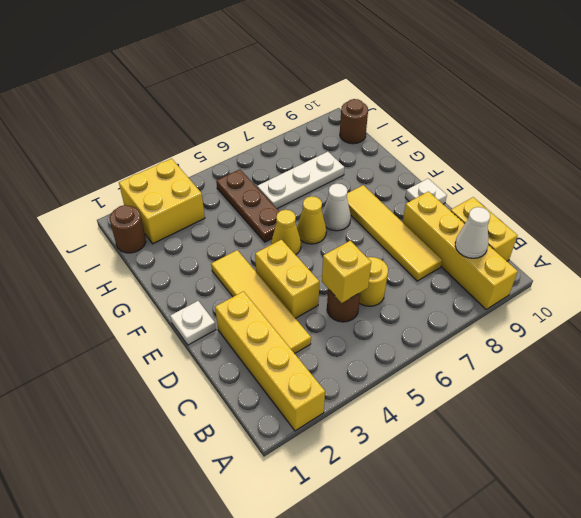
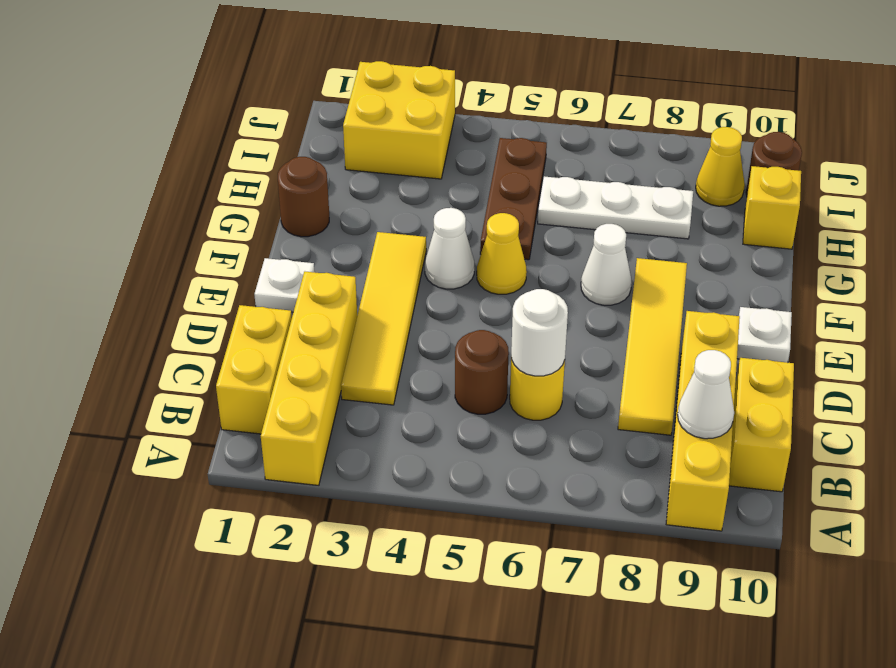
yellow 1x1 brick [322,241,371,303] -> yellow 1x1 brick moved to [743,166,801,249]
none -> white 1x1 round brick [511,289,568,376]
yellow 1x2 brick [255,240,319,318] -> yellow 1x2 brick moved to [216,305,292,434]
none -> white 1x1 cone [425,208,474,289]
yellow 1x1 cone [297,196,326,244] -> yellow 1x1 cone moved to [696,127,745,206]
brown 1x1 round brick [110,205,146,253] -> brown 1x1 round brick moved to [278,157,329,237]

